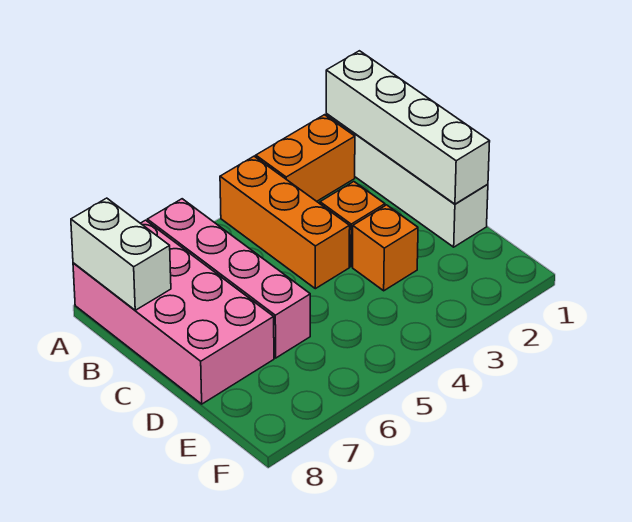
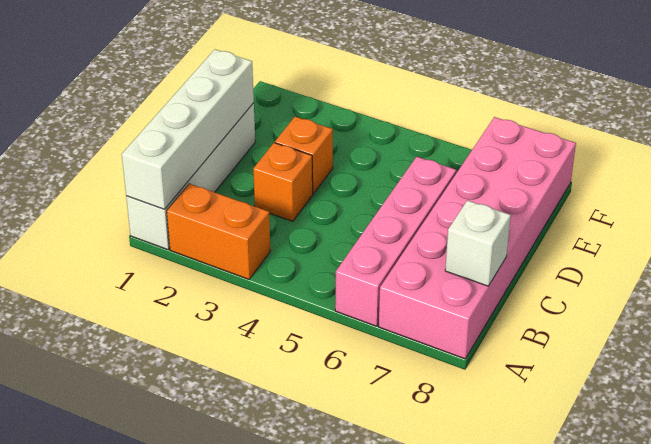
orange 1x3 brick [220,156,350,289] -> none
pink 2x4 brick [73,220,274,404] -> pink 2x6 brick [379,117,576,359]
white 1x2 brick [71,198,171,310] -> white 1x1 brick [445,200,511,286]

